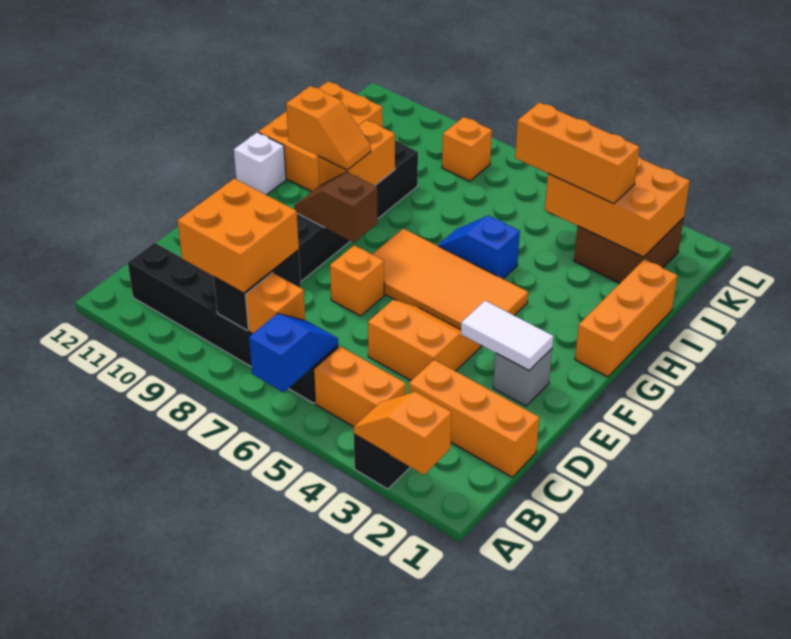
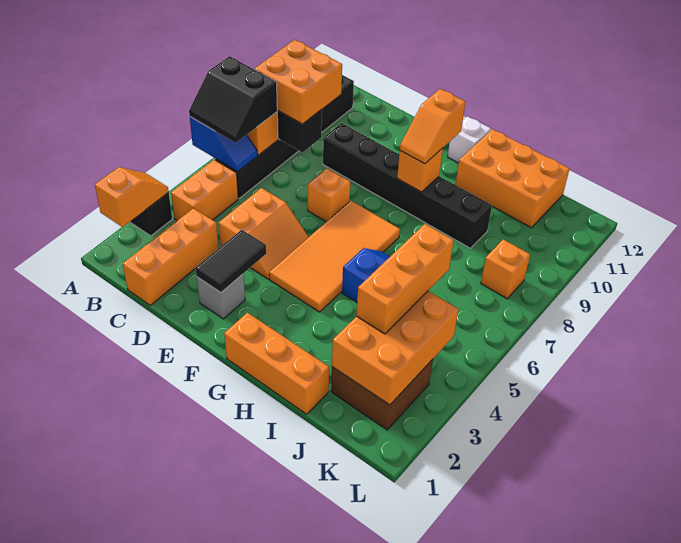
none -> black 2x2 slope [189,56,278,143]
white 1x2 tile [461,301,553,370] -> black 1x2 tile [196,230,266,293]
brown 1x2 slope [294,172,378,243] -> none
orange 1x2 brick [318,120,395,186] -> orange 1x1 brick [397,148,443,192]

